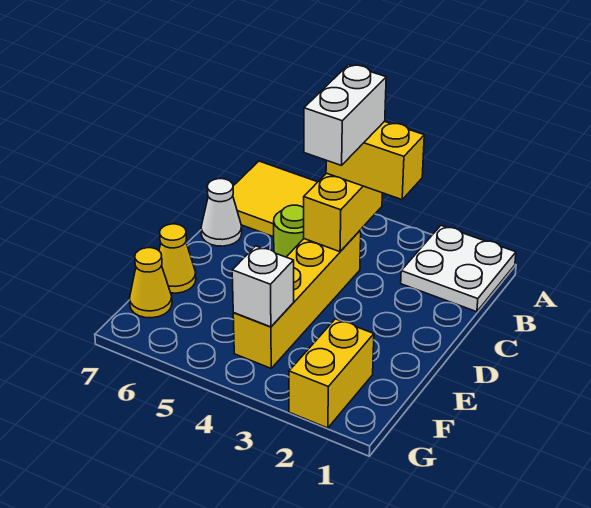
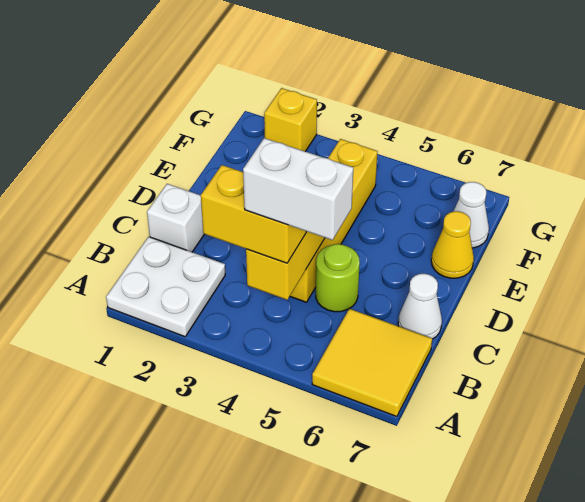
white 1x2 brick [304,65,386,165] -> white 1x2 brick turned to [243,138,353,240]
yellow 1x2 brick [289,319,374,428] -> yellow 1x1 brick [264,88,317,152]
white 1x1 brick [232,246,294,327] -> white 1x1 brick moved to [147,184,204,252]
yellow 1x1 cone [130,248,172,318] -> white 1x1 cone [453,182,489,248]

